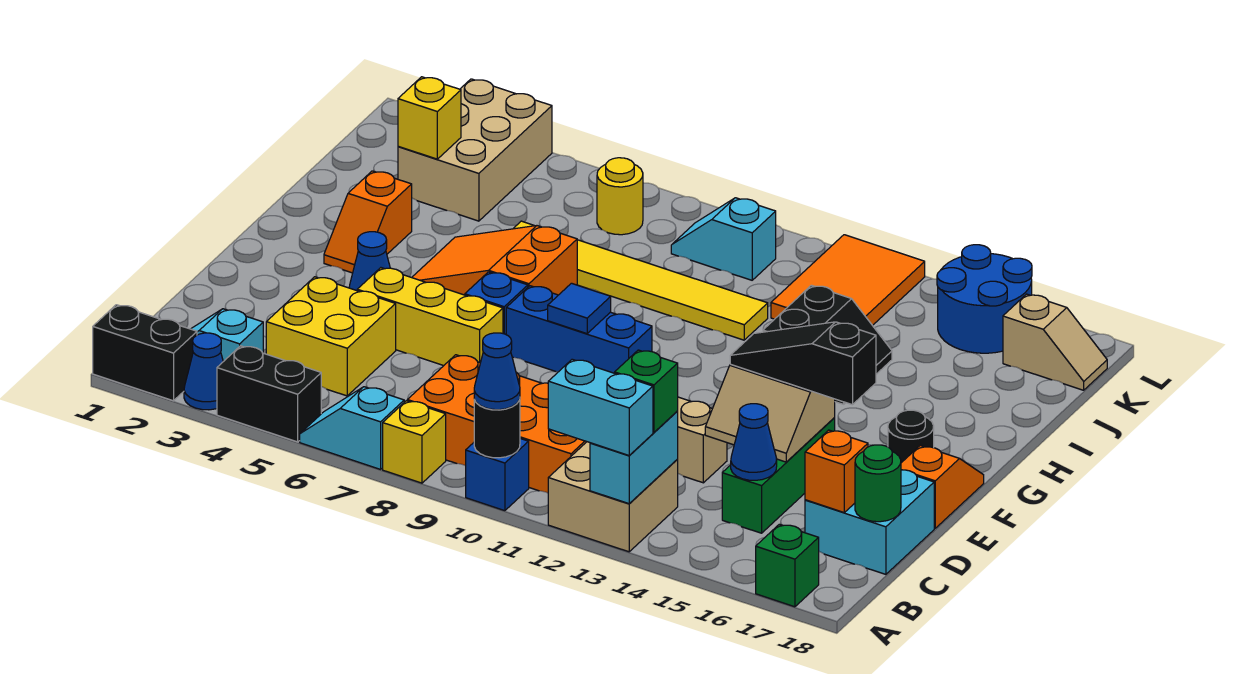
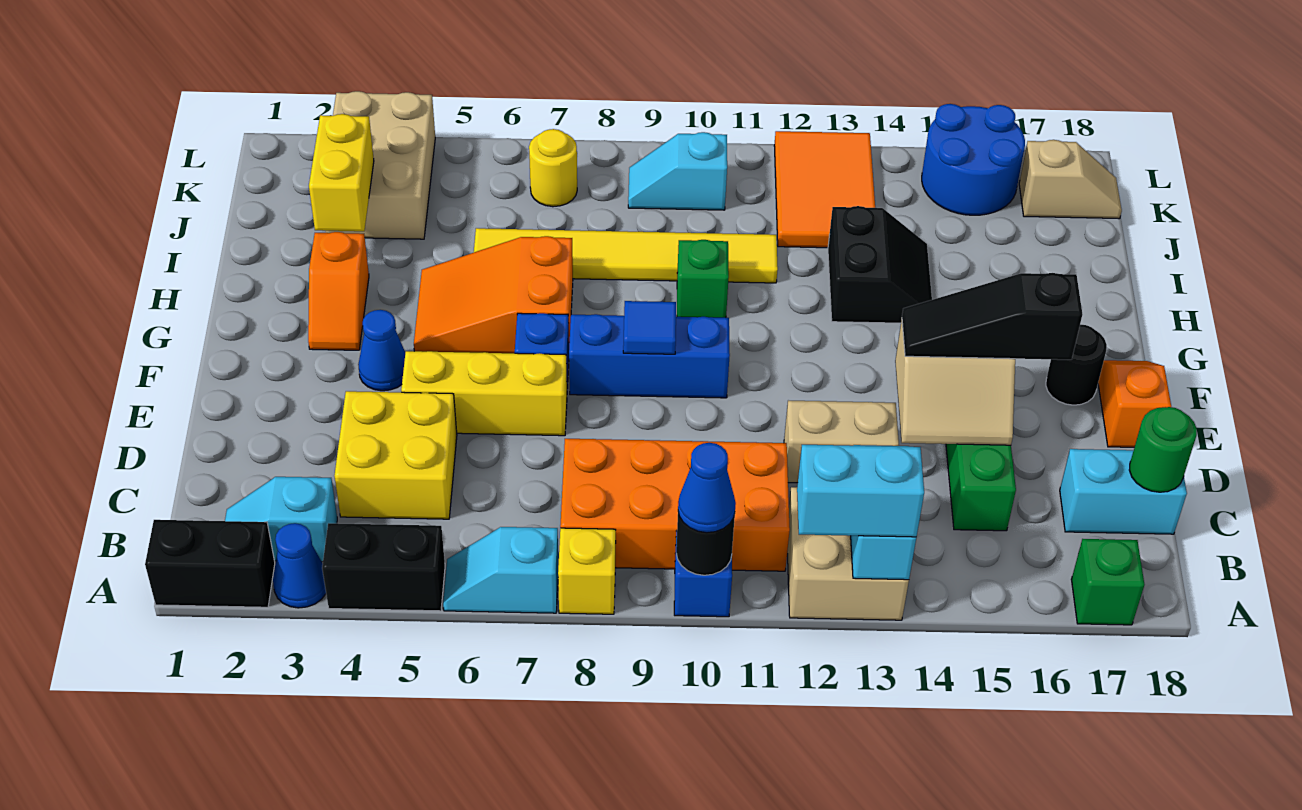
green 1x1 brick [615,350,678,432] -> green 1x1 brick moved to [677,240,729,318]
blue 1x1 cone [731,404,777,480] -> none
cyan 2x2 brick [805,470,934,574] -> cyan 1x2 brick [1060,449,1187,534]
orange 1x1 brick [805,430,868,512] -> none
yellow 1x1 brick [398,77,461,159] -> yellow 1x2 brick [309,114,374,231]

